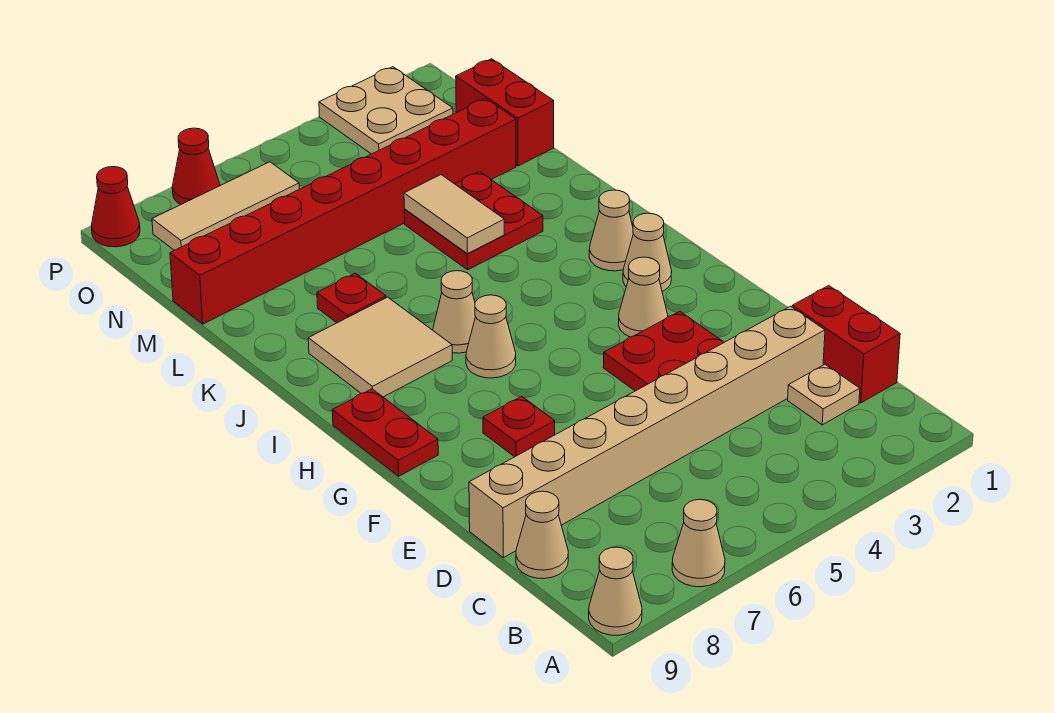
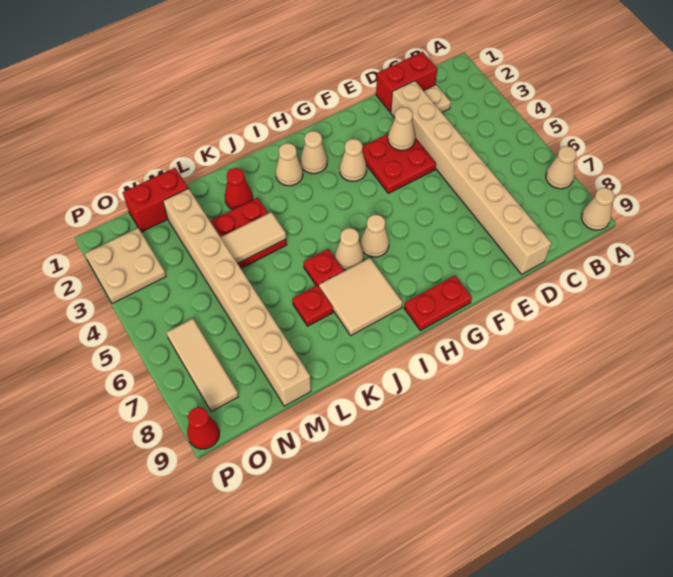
tan 1x1 cone [516,491,568,579] -> tan 1x1 cone moved to [388,107,415,151]
red 1x1 plate [483,396,555,457] -> red 1x1 plate moved to [303,249,343,286]
red 1x8 brick [170,99,516,324] -> tan 1x8 brick [163,188,311,406]
red 1x1 cone [172,128,220,204] -> red 1x1 cone moved to [225,168,253,209]

